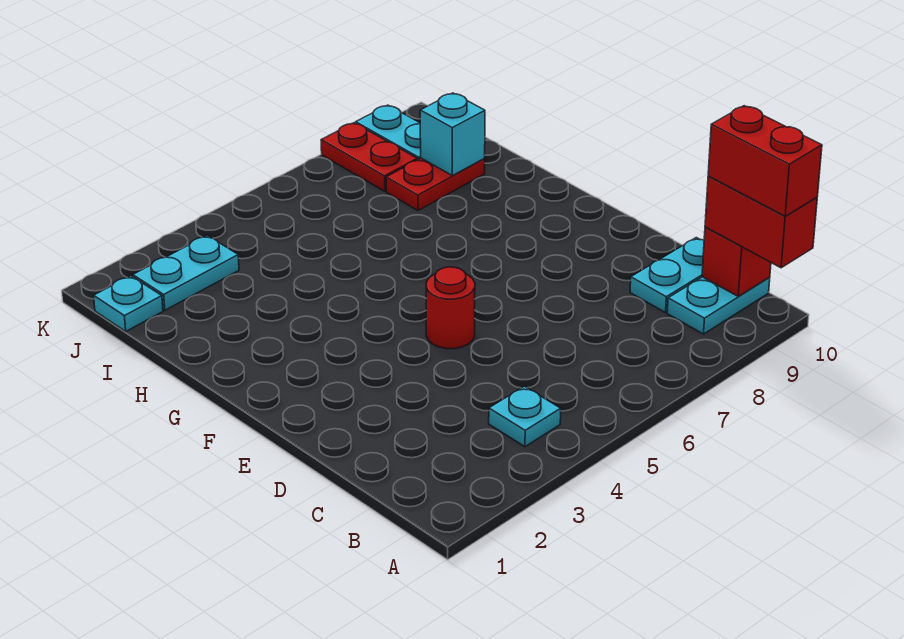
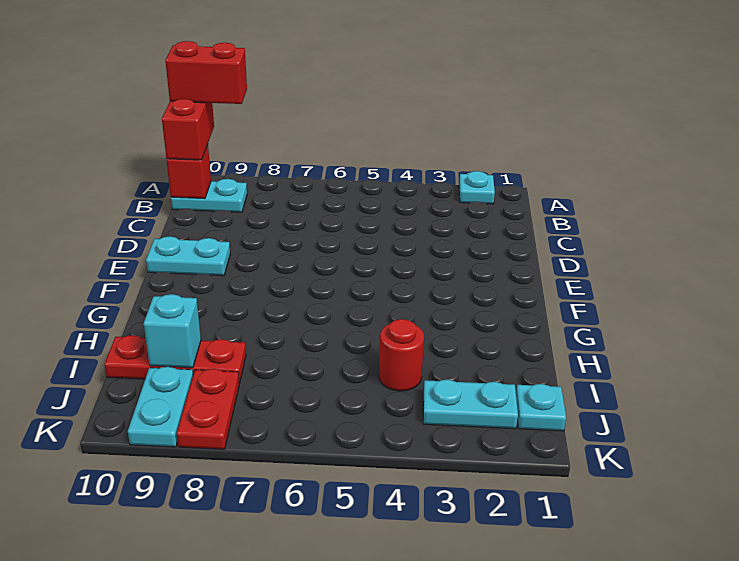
red 1x2 brick [708,106,822,216] -> red 1x2 brick turned to [165,41,247,104]
cyan 1x1 plate [489,386,561,447] -> cyan 1x1 plate moved to [459,171,495,204]
cyan 1x2 plate [630,238,704,313] -> cyan 1x2 plate moved to [146,236,230,276]
red 1x1 round brick [426,267,475,349] -> red 1x1 round brick moved to [379,319,424,391]
red 1x2 plate [386,158,485,210] -> red 1x3 plate [104,335,246,383]

